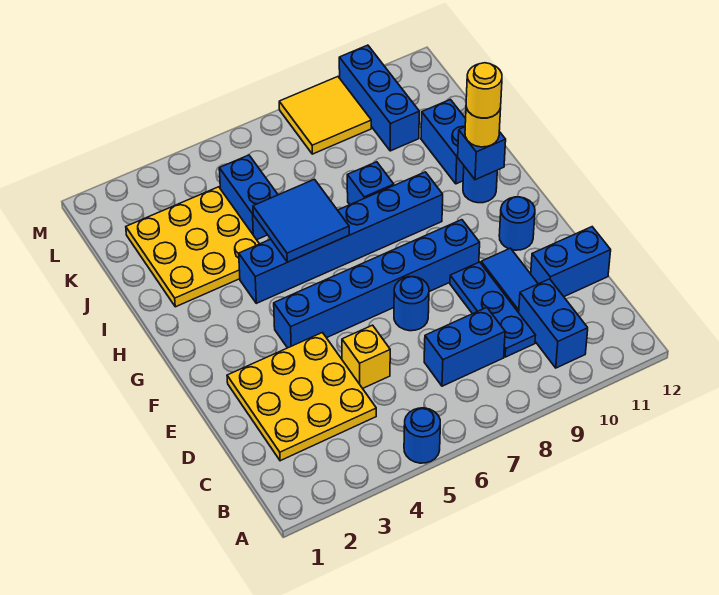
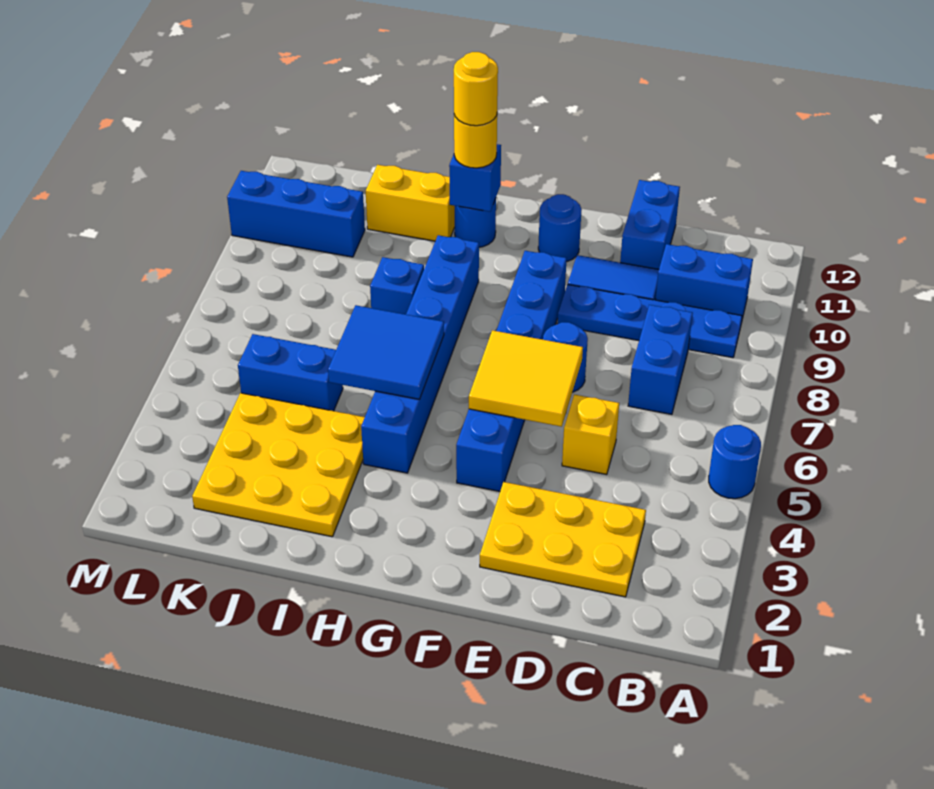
yellow 3x3 plate [227,333,376,461] -> yellow 2x3 plate [480,482,646,597]
blue 1x3 plate [450,262,536,357] -> blue 1x4 plate [557,285,742,358]
blue 1x2 brick [421,100,466,184] -> yellow 1x2 brick [366,165,455,241]
yellow 2x2 tile [279,77,371,154] -> yellow 2x2 tile moved to [469,330,583,427]

